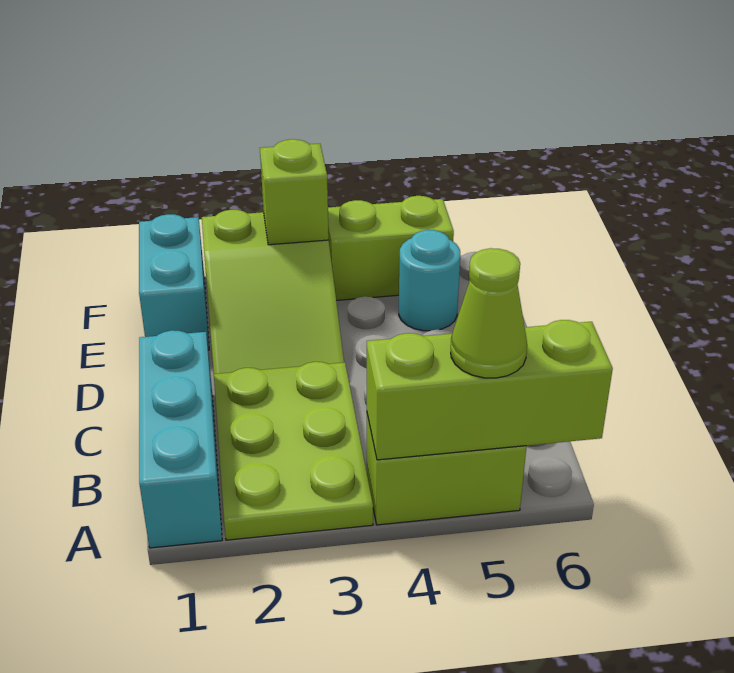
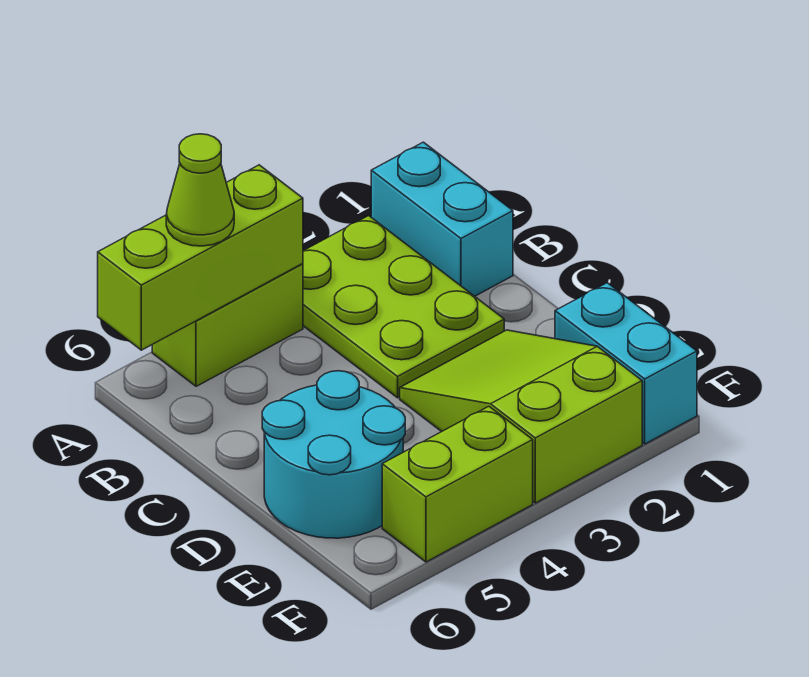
cyan 1x3 brick [139,330,222,548] -> cyan 1x2 brick [371,142,513,296]
cyan 1x1 round brick [399,230,460,331] -> cyan 2x2 round brick [262,371,405,538]
lime 1x1 brick [260,139,329,245] -> none

